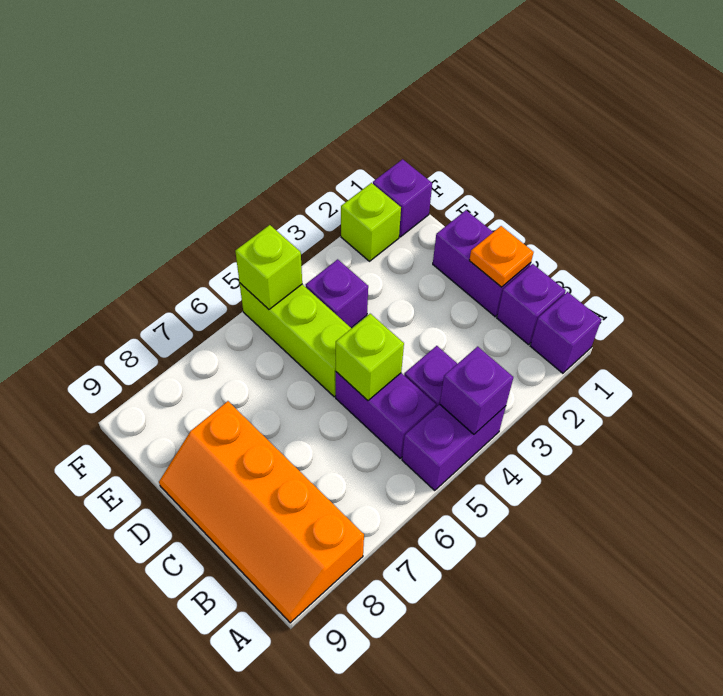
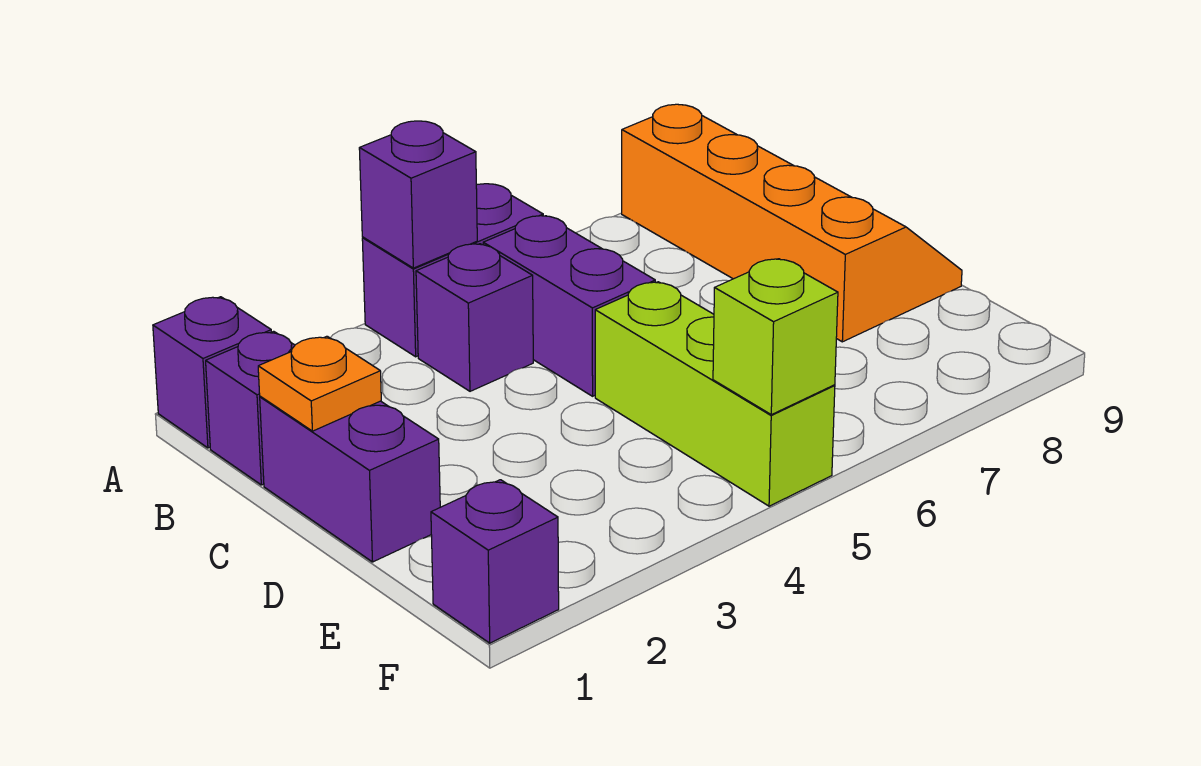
lime 1x1 brick [336,314,404,401] -> none
purple 1x1 brick [306,259,368,328] -> none
lime 1x1 brick [341,183,401,261] -> none

